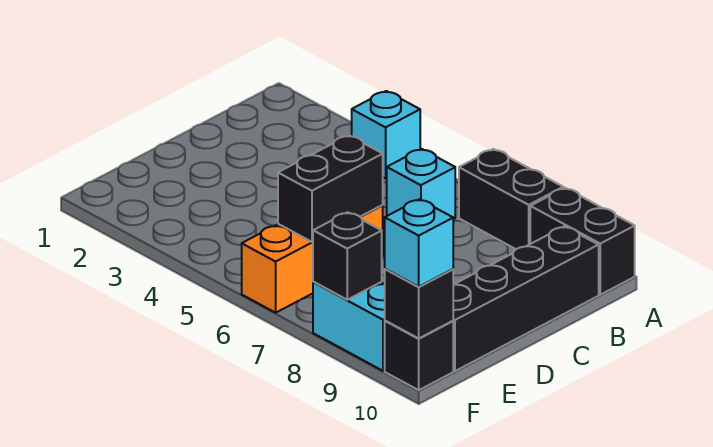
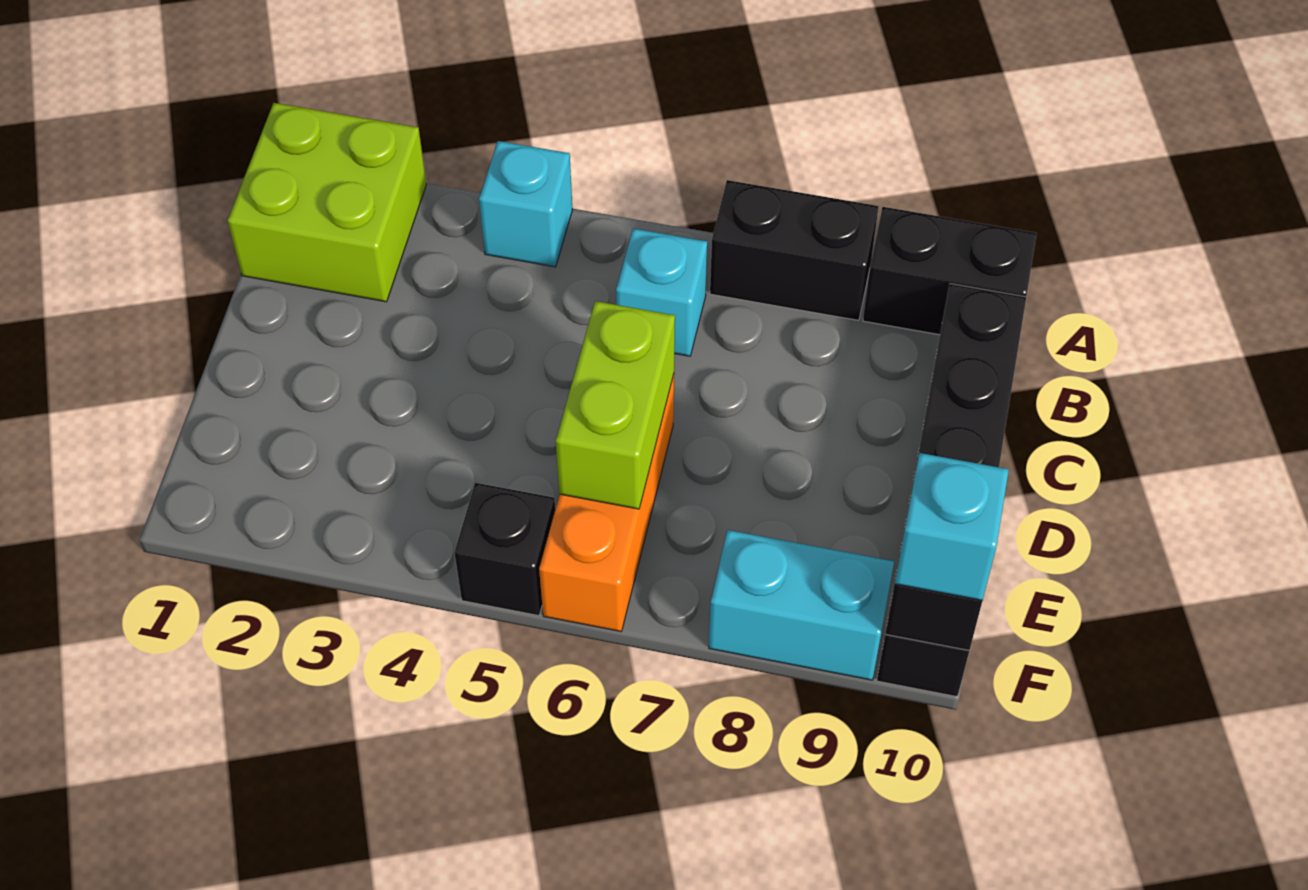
none -> lime 2x2 brick [228,103,426,302]
black 1x2 brick [278,135,383,242] -> lime 1x2 brick [556,301,675,509]
black 1x1 brick [313,212,382,300] -> black 1x1 brick moved to [454,483,555,616]

